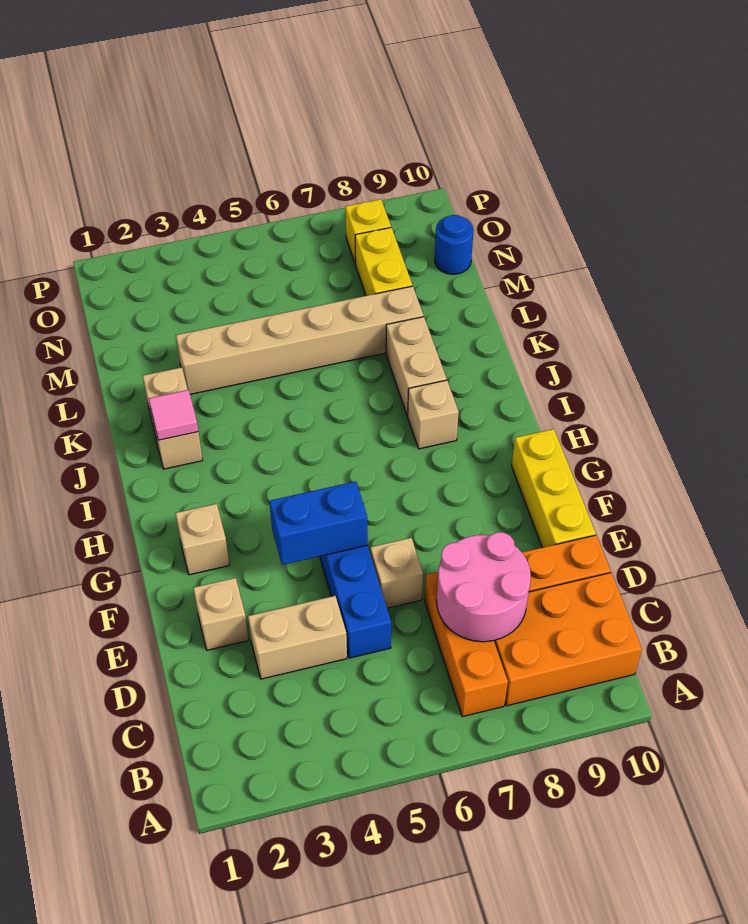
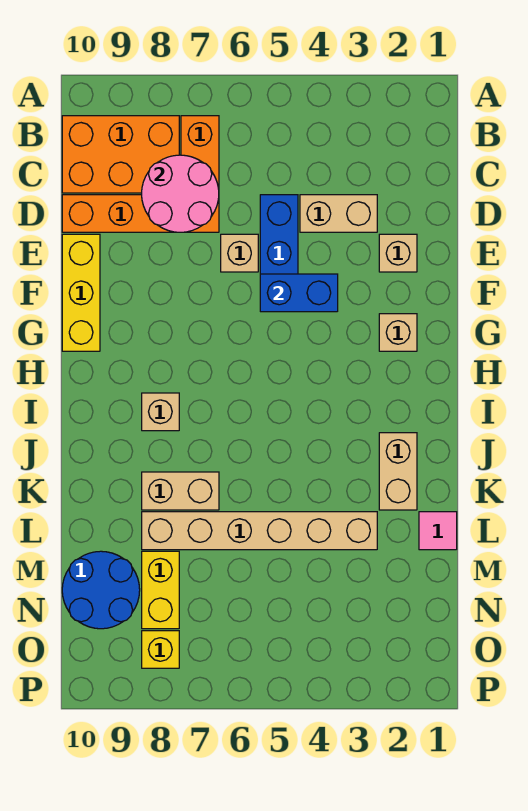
pink 1x1 tile [149,390,198,440] -> pink 1x1 tile moved to [419,512,457,550]
tan 1x2 brick [386,317,447,416] -> tan 1x2 brick turned to [142,472,219,510]
blue 1x1 round brick [435,215,473,274] -> blue 2x2 round brick [62,551,140,629]

